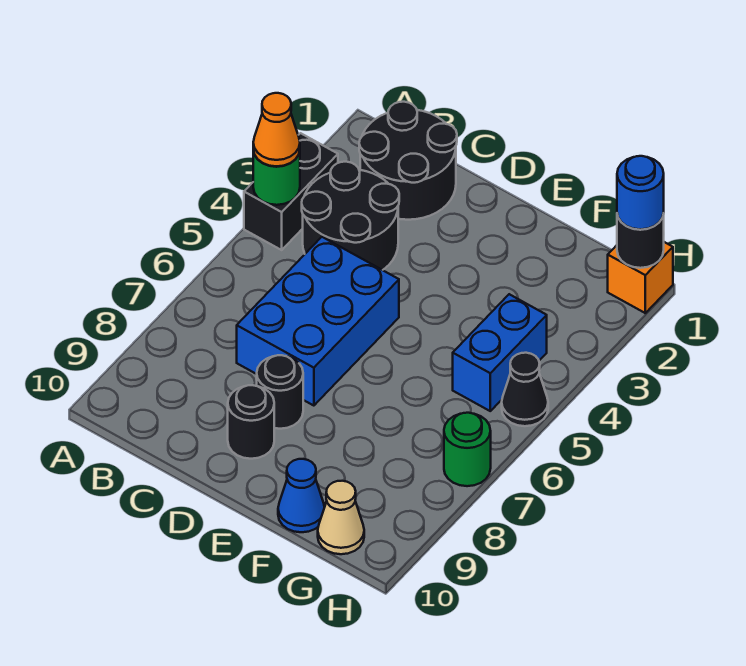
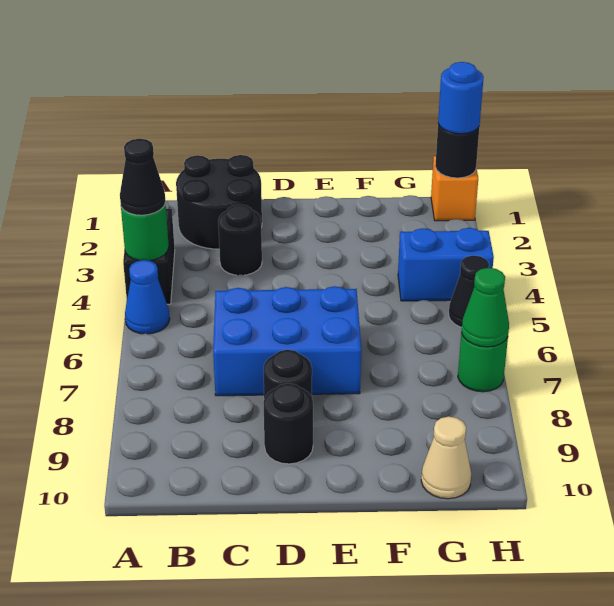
orange 1x1 cone [253,93,300,166] -> black 1x1 cone [120,139,166,215]
black 2x2 round brick [302,162,399,270] -> black 1x1 round brick [218,204,262,275]
blue 2x3 brick [237,237,399,406] -> blue 2x3 brick turned to [213,286,361,396]
blue 1x1 cone [278,459,325,532] -> blue 1x1 cone moved to [125,260,170,334]
blue 1x2 brick [453,294,547,411] -> blue 1x2 brick turned to [398,228,494,301]
none -> green 1x1 cone [461,268,509,347]

